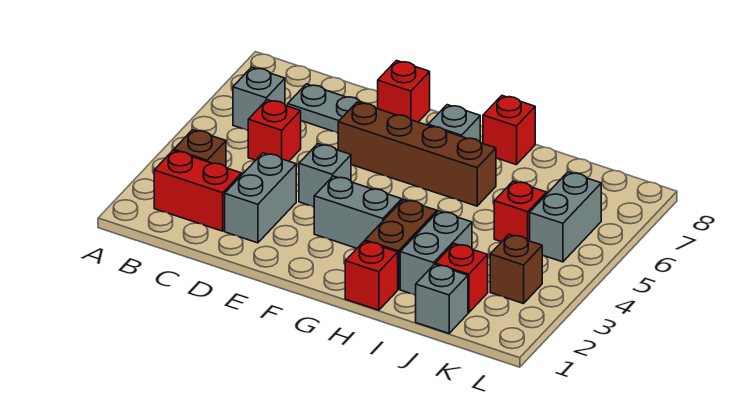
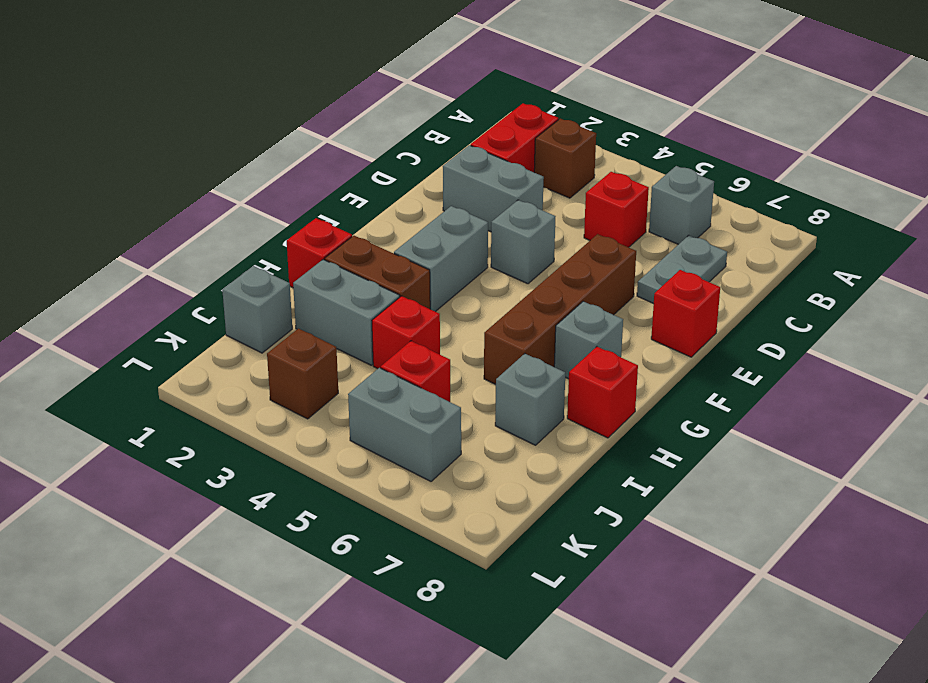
none -> grey 1x1 brick [495,354,565,445]
red 1x1 brick [435,244,488,313] -> red 1x1 brick moved to [372,296,440,369]

